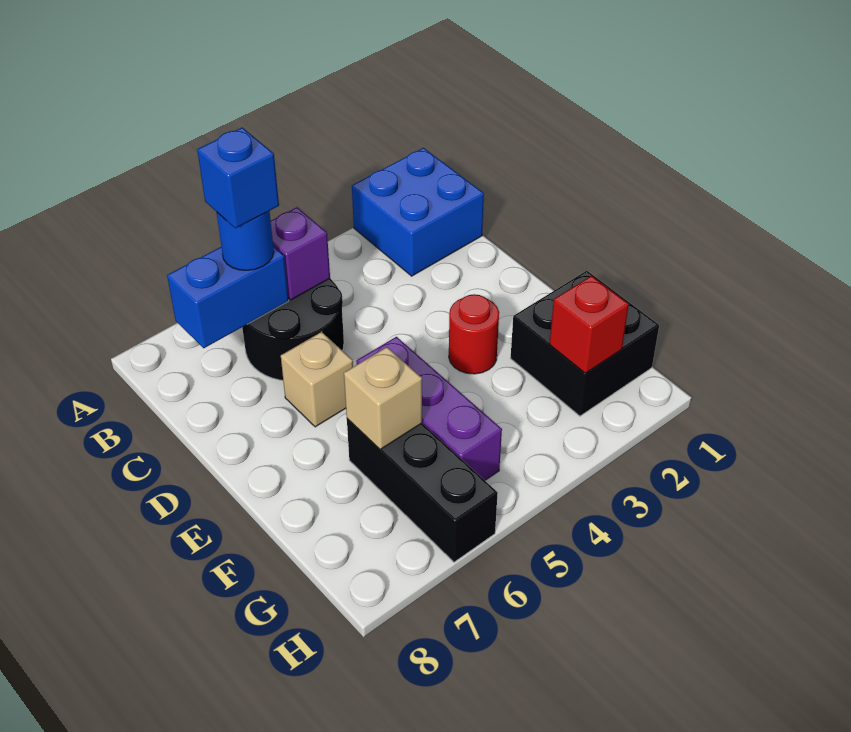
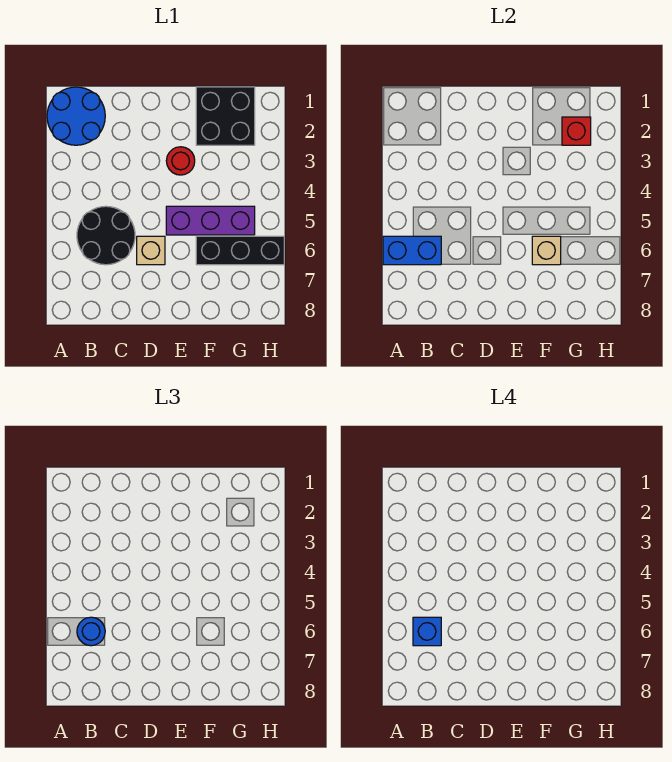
blue 2x2 brick [352,148,484,276] -> blue 2x2 round brick [47,87,105,145]
purple 1x1 brick [271,207,330,300] -> none
blue 1x2 brick [167,246,289,348] -> blue 1x2 brick turned to [383,236,441,265]

